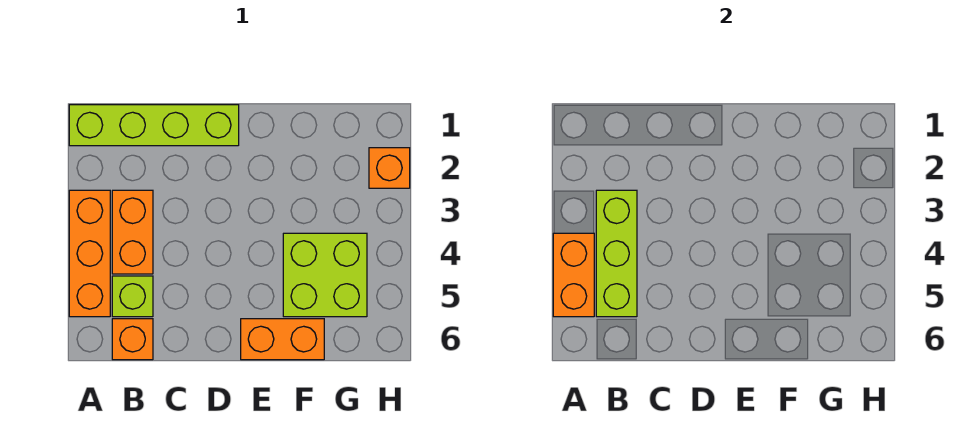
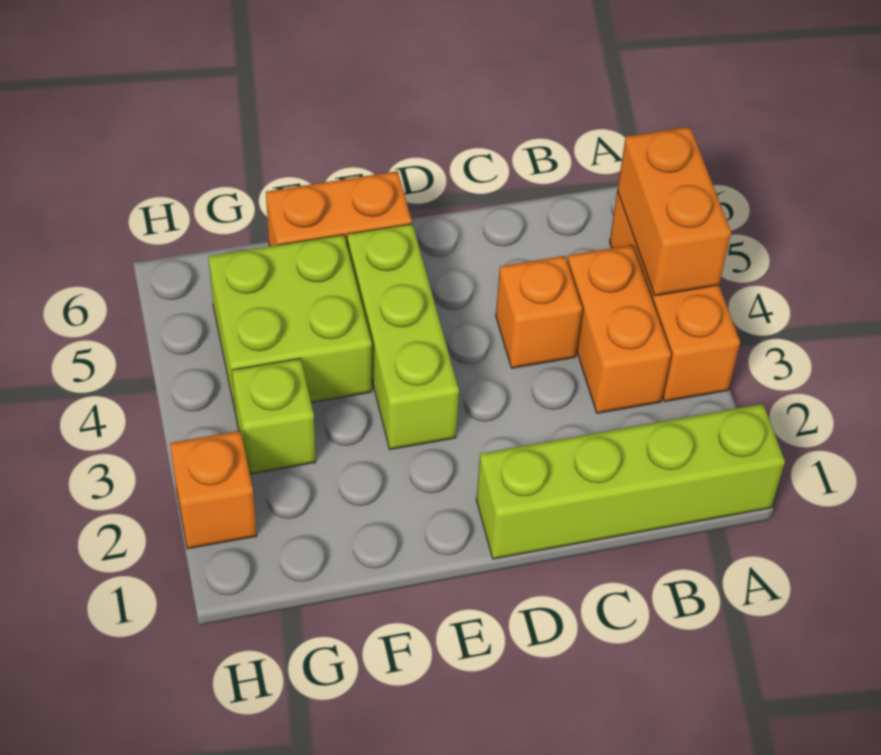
lime 1x3 brick [596,190,637,317] -> lime 1x3 brick moved to [347,224,459,449]
lime 1x1 brick [112,276,153,317] -> lime 1x1 brick moved to [232,358,316,474]
orange 1x1 brick [112,319,153,360] -> orange 1x1 brick moved to [496,256,582,368]

